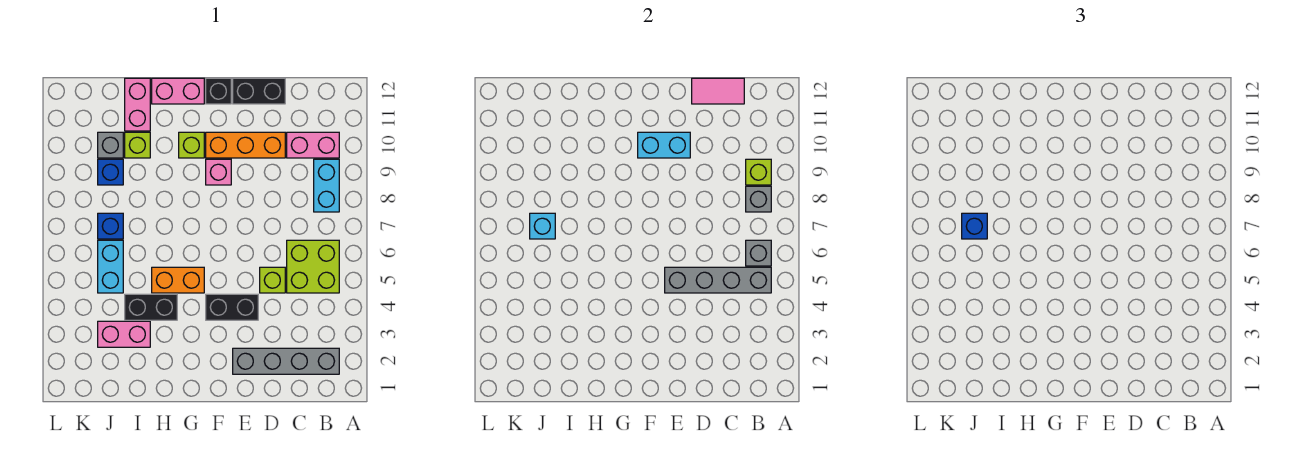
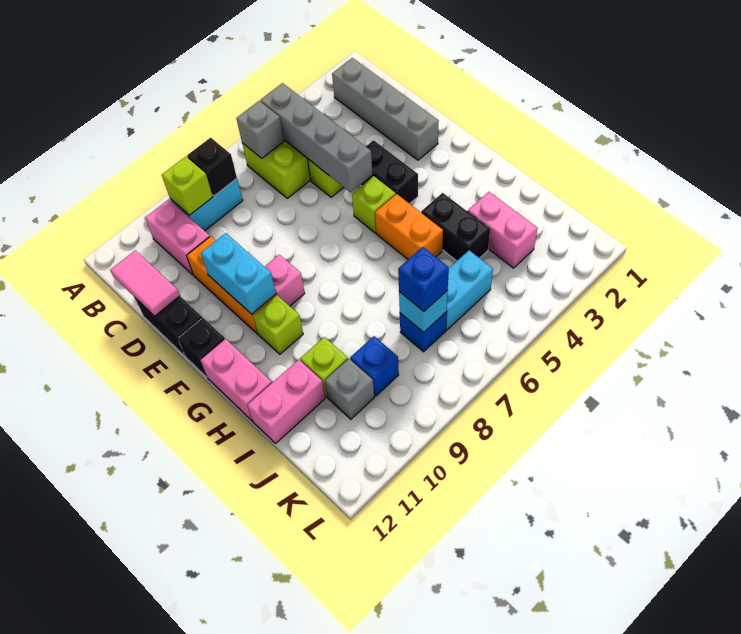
grey 1x1 brick [746,186,771,212] -> black 1x1 brick [187,138,237,196]
none -> lime 1x1 brick [352,176,396,233]

